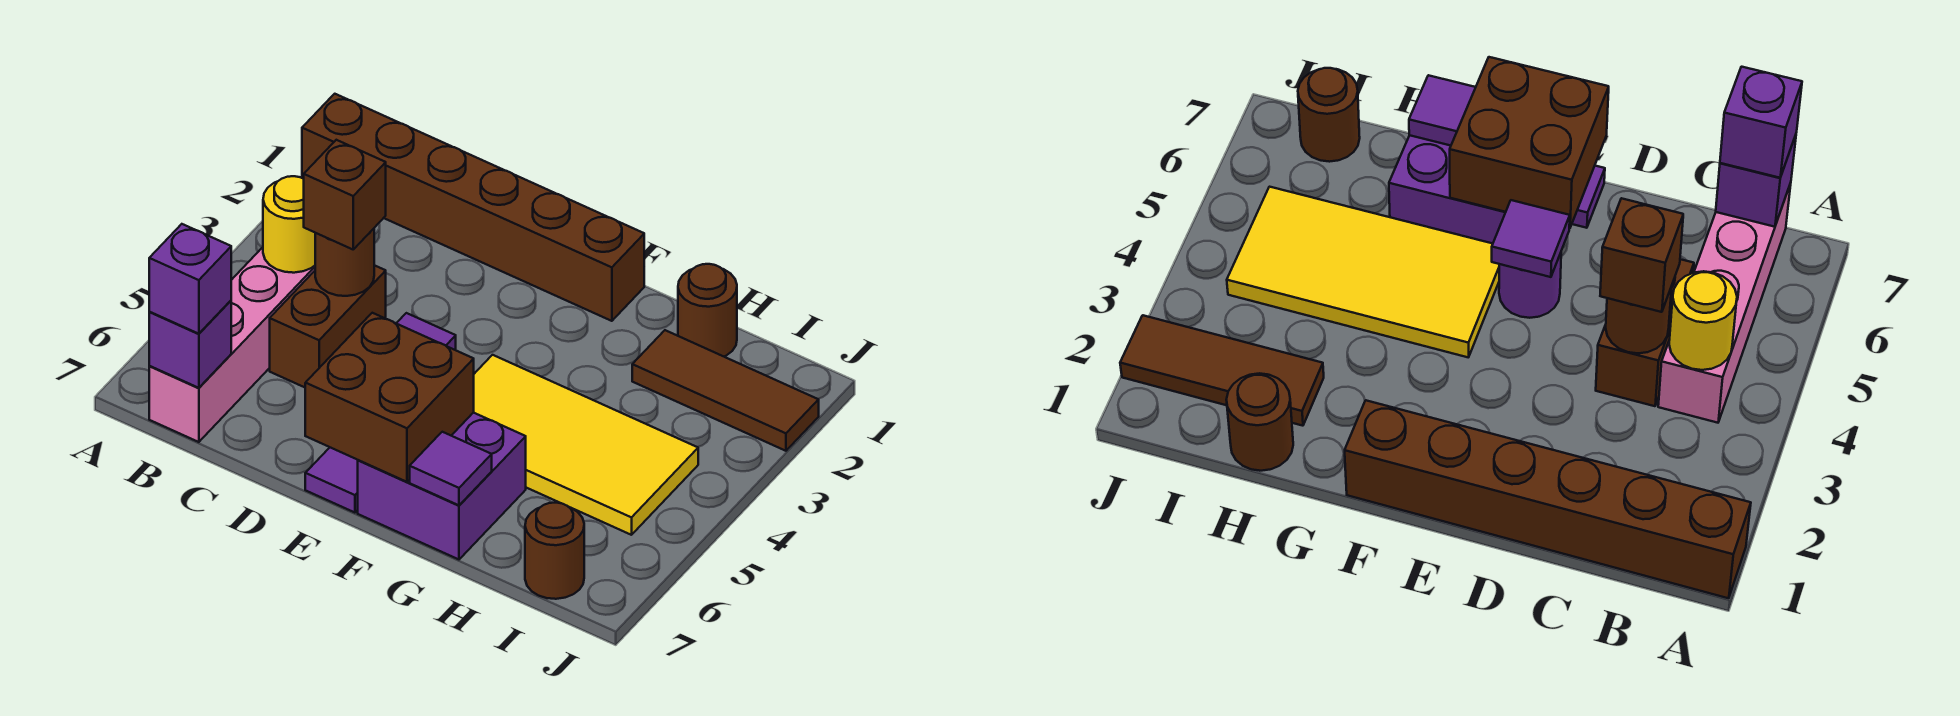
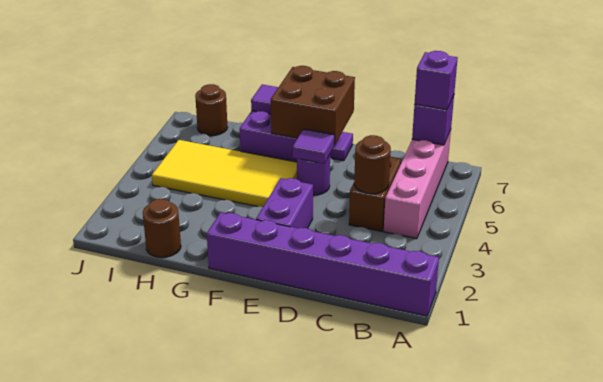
brown 1x6 brick [302,94,644,321] -> purple 1x6 brick [207,213,439,316]
yellow 1x1 round brick [263,176,315,273] -> none
brown 1x1 brick [304,140,386,249] -> none
none -> purple 1x2 brick [256,178,313,228]
brown 1x3 tile [632,330,819,451] -> none

